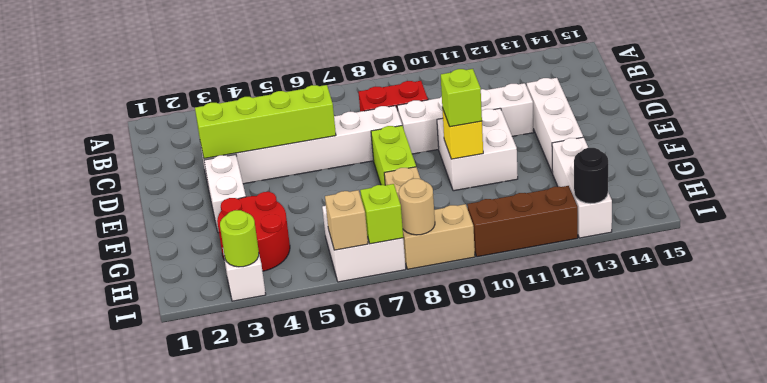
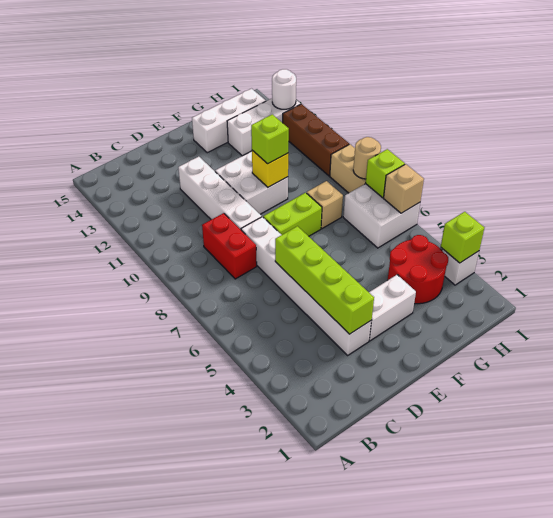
white 1x3 brick [527,78,583,173] -> white 1x3 brick moved to [192,89,266,153]
lime 1x1 round brick [220,210,259,267] -> lime 1x1 brick [441,212,484,263]
black 1x1 round brick [574,148,608,204] -> white 1x1 round brick [272,69,296,109]

